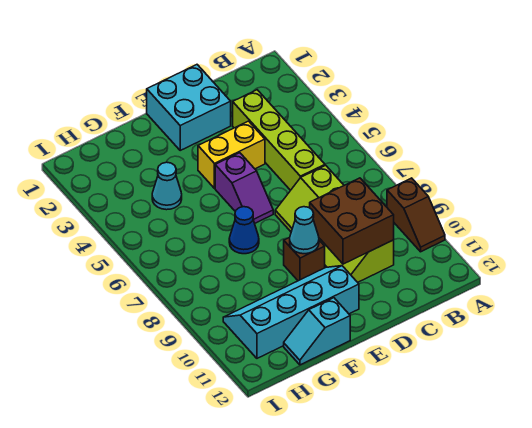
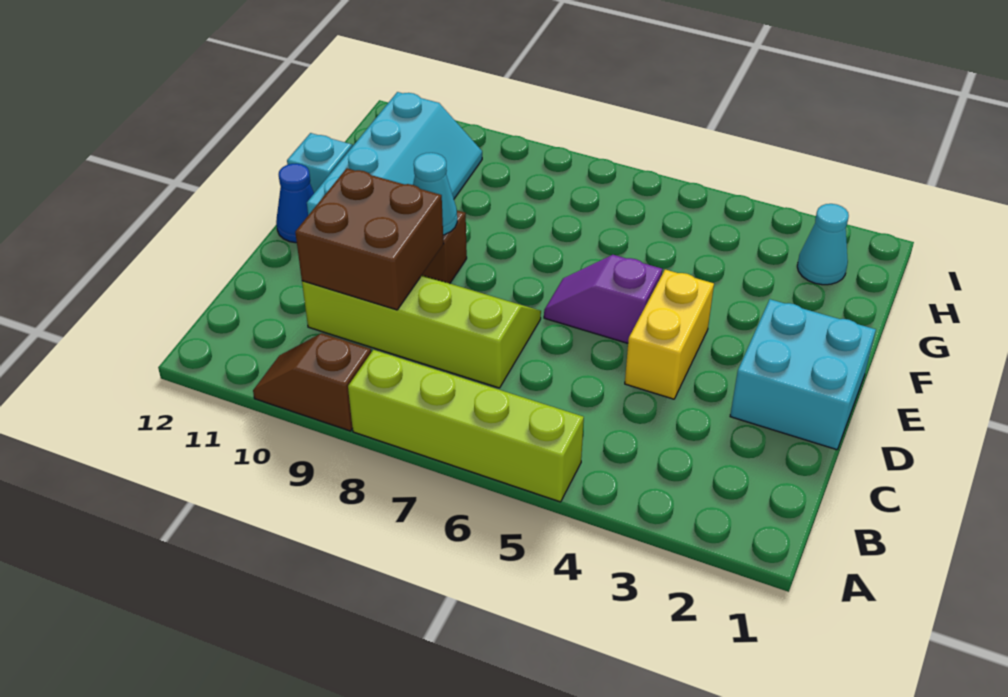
lime 1x4 brick [233,90,325,190] -> lime 1x4 brick moved to [348,350,584,502]
blue 1x1 cone [229,207,259,254] -> blue 1x1 cone moved to [276,164,314,243]
cyan 1x1 cone [152,162,182,210] -> cyan 1x1 cone moved to [797,204,849,285]

